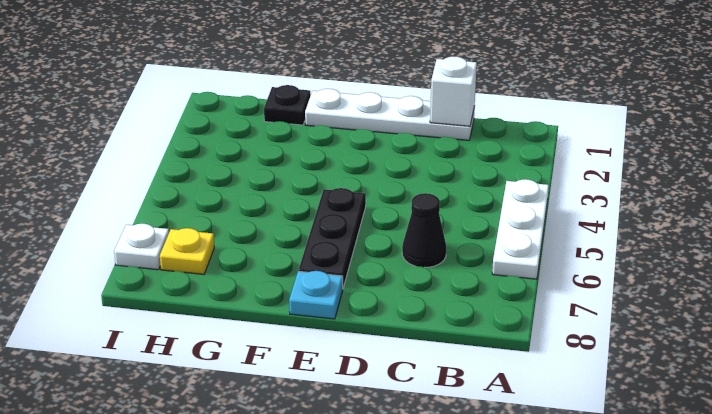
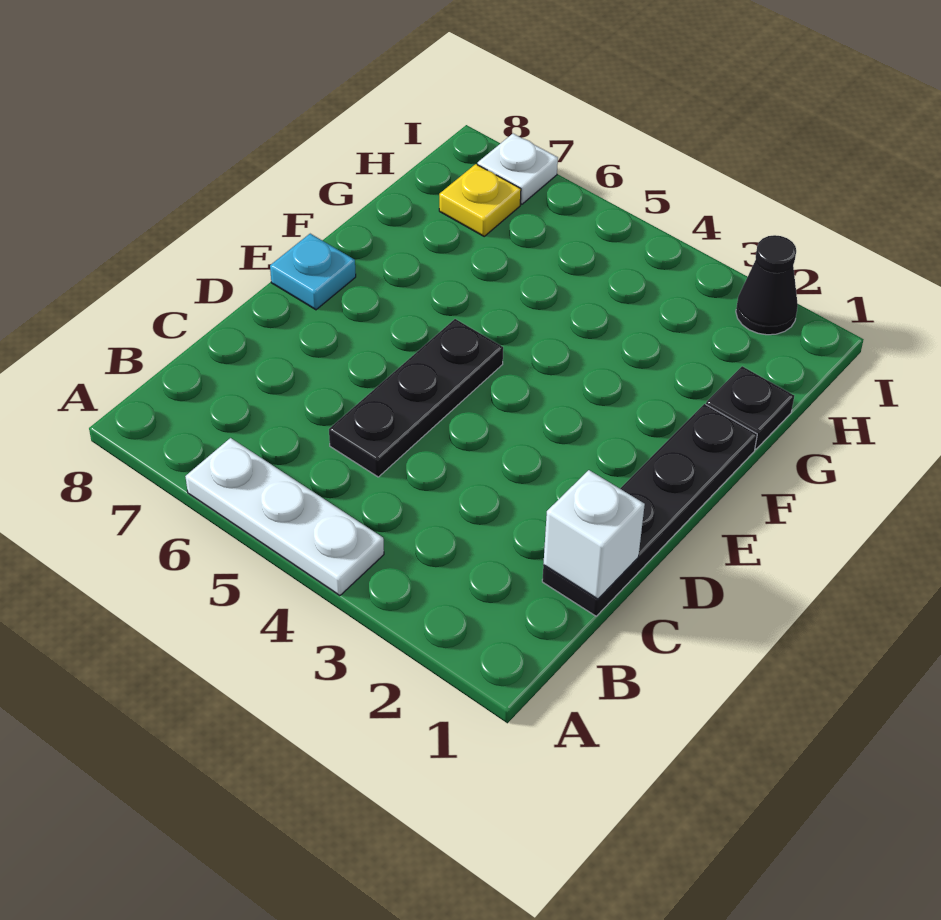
white 1x4 plate [305,89,475,140] -> black 1x4 plate [542,404,757,616]
black 1x1 cone [402,193,446,267] -> black 1x1 cone moved to [736,235,798,335]
black 1x3 plate [298,188,366,288] -> black 1x3 plate turned to [329,319,503,477]

